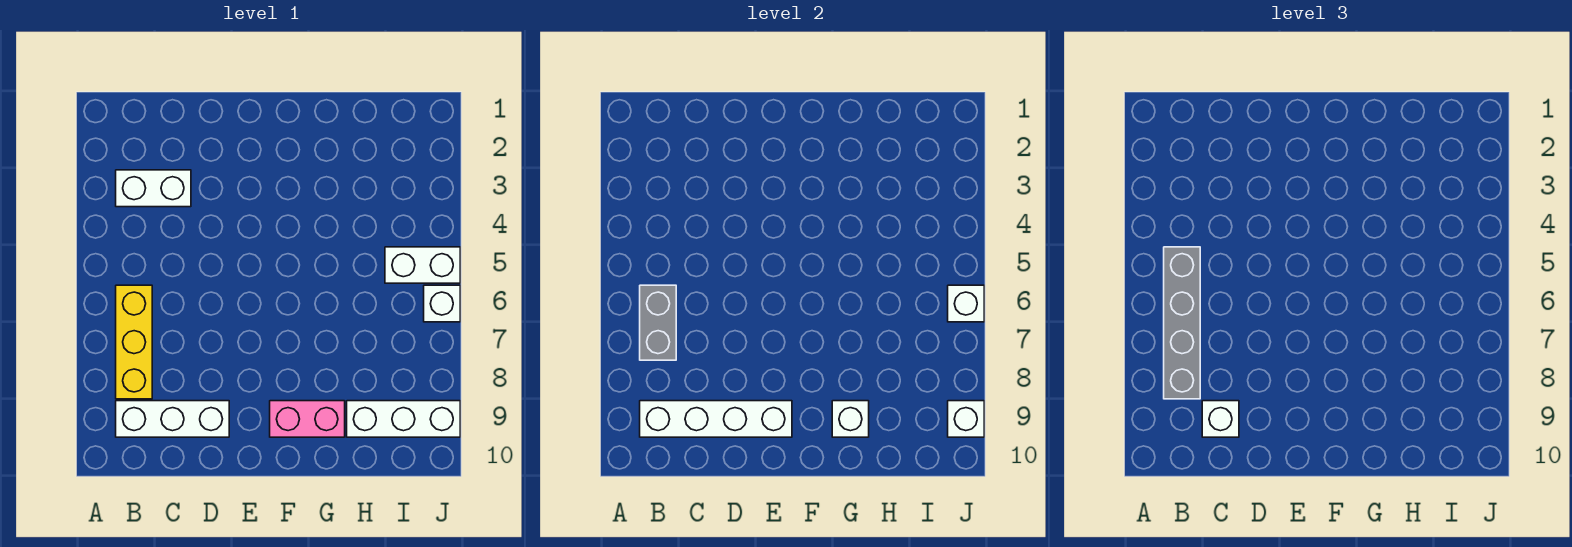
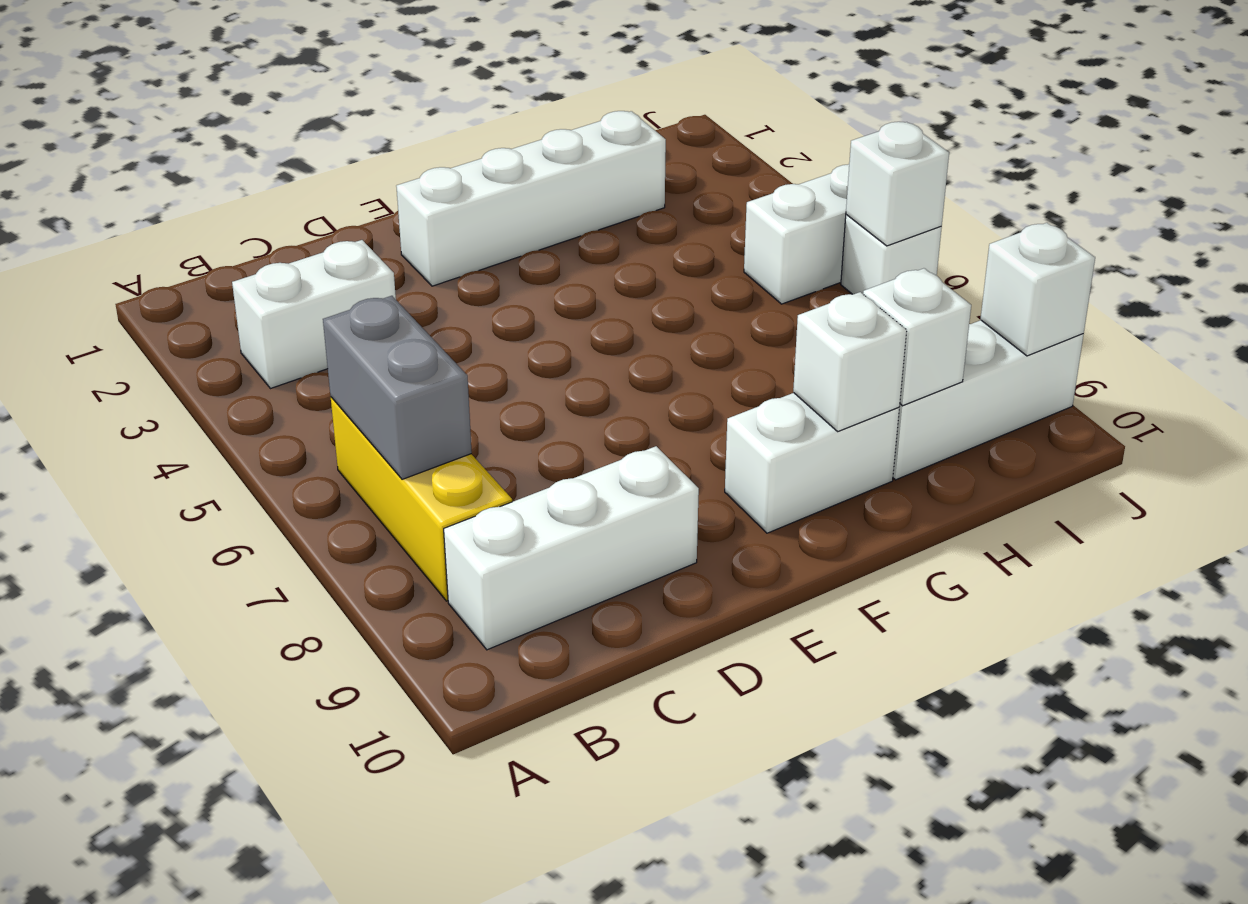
grey 1x4 brick [1164,247,1200,399] -> none
white 1x4 brick [640,401,792,437] -> white 1x4 brick moved to [396,111,666,286]
white 1x1 brick [1202,401,1239,437] -> white 1x1 brick moved to [863,268,971,406]
pink 1x2 brick [270,401,345,437] -> white 1x2 brick [725,393,899,533]

